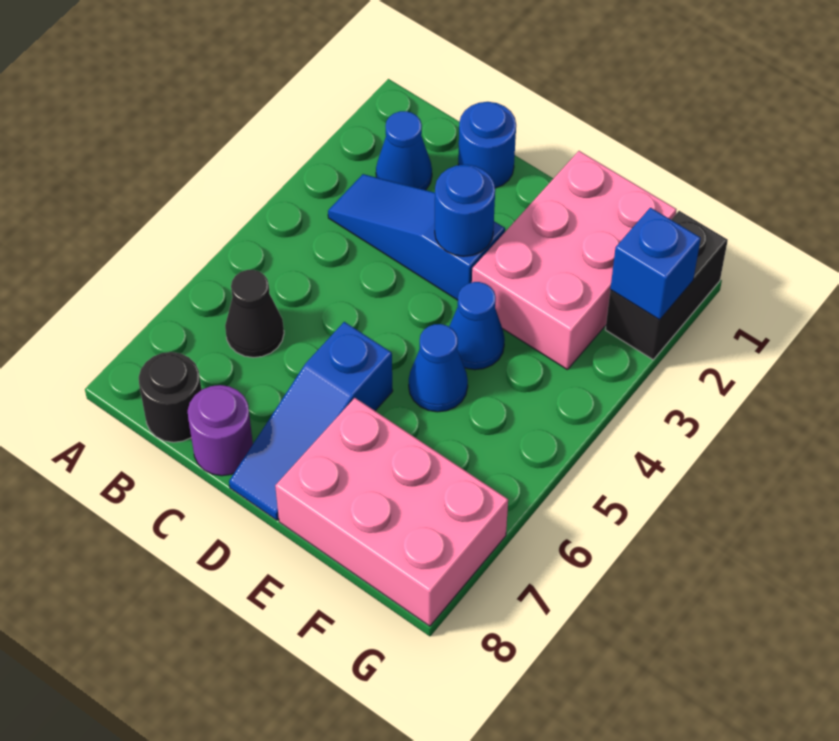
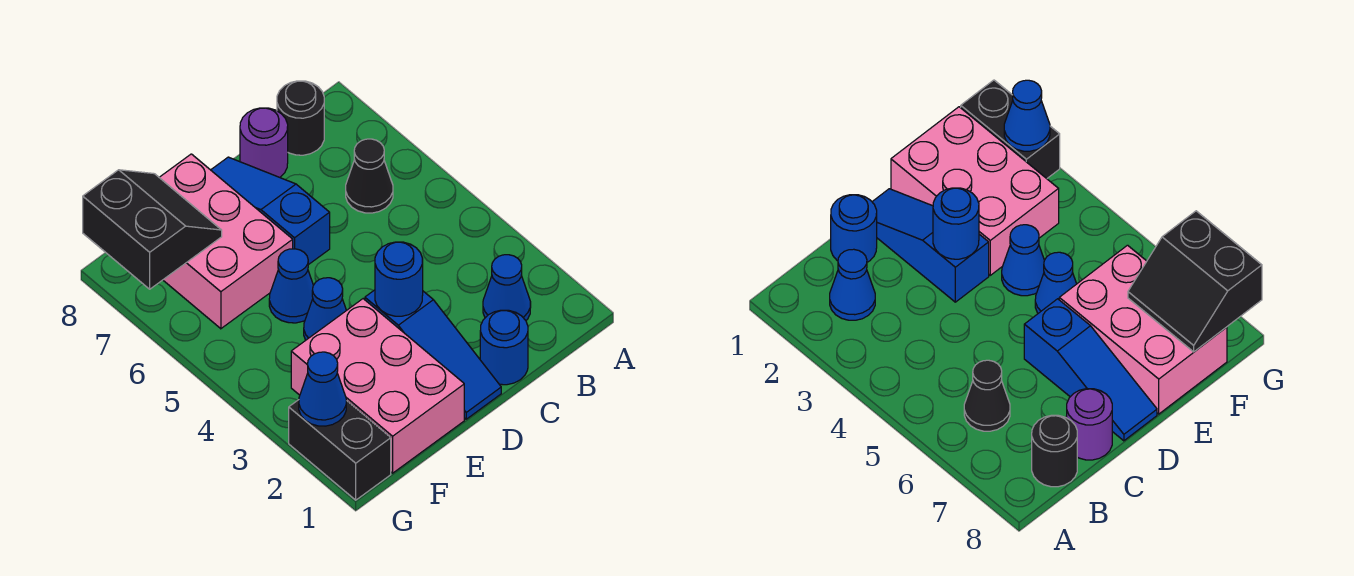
blue 1x3 slope [328,174,505,300] -> blue 1x3 slope turned to [365,290,501,419]
pink 2x3 brick [275,398,508,626] -> pink 2x3 brick turned to [159,154,293,329]
none -> black 2x2 slope [83,170,222,289]
blue 1x1 brick [610,208,701,320] -> blue 1x1 cone [299,352,346,426]

